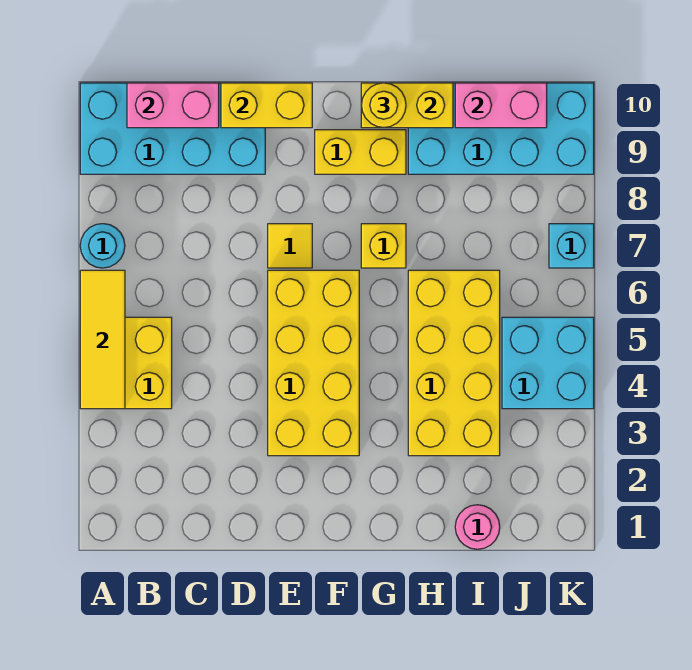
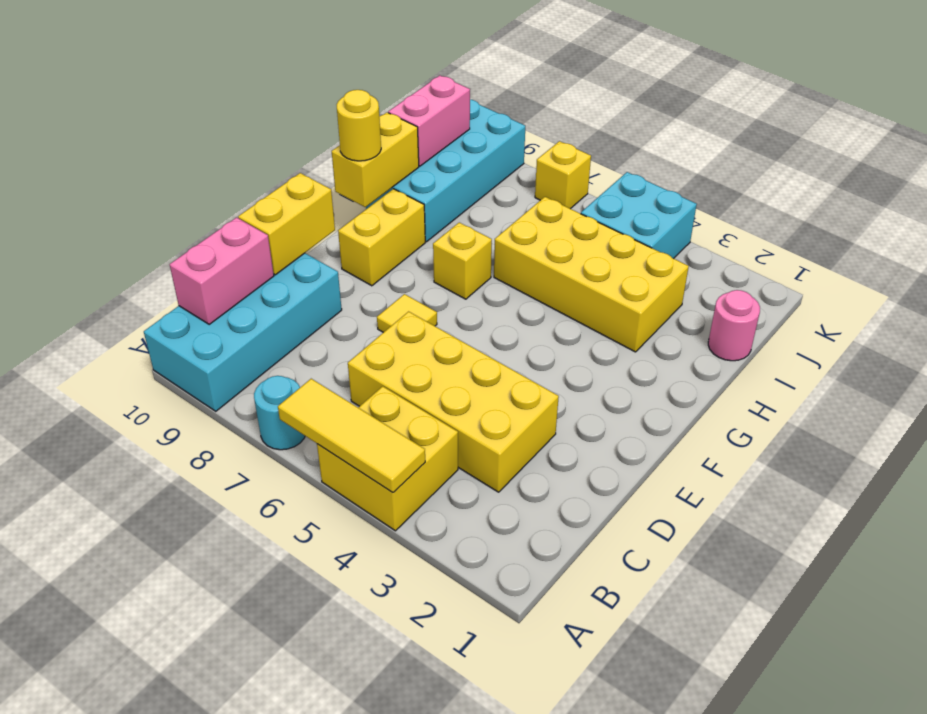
yellow 2x4 brick [268,270,359,456] -> yellow 2x4 brick moved to [348,312,559,492]
cyan 1x1 brick [549,224,594,268] -> yellow 1x1 brick [535,141,591,209]

